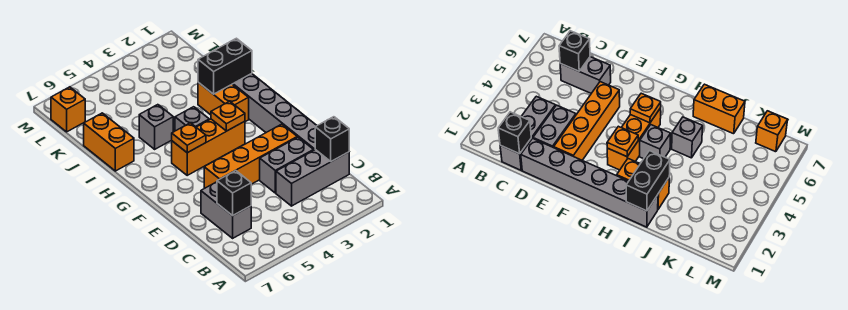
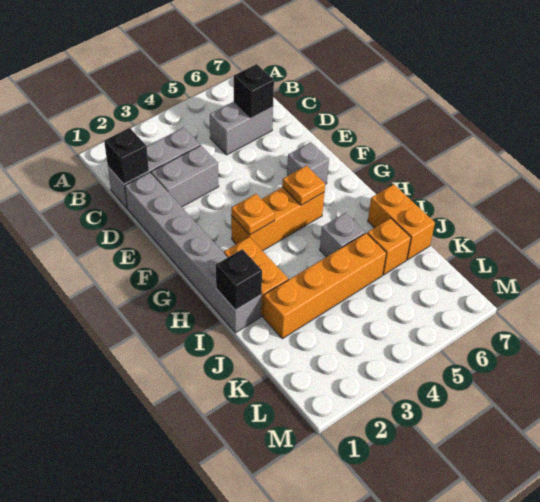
grey 1x2 brick [201,182,251,238] -> grey 1x2 brick turned to [210,102,273,155]
orange 1x4 brick [204,124,297,188] -> orange 1x4 brick moved to [263,233,386,339]
grey 1x1 brick [175,107,209,131] -> grey 1x1 brick moved to [287,142,329,184]
black 1x2 brick [198,38,252,94] -> black 1x1 brick [216,249,262,310]
orange 1x1 brick [51,87,85,132] -> orange 1x1 brick moved to [367,218,411,275]

